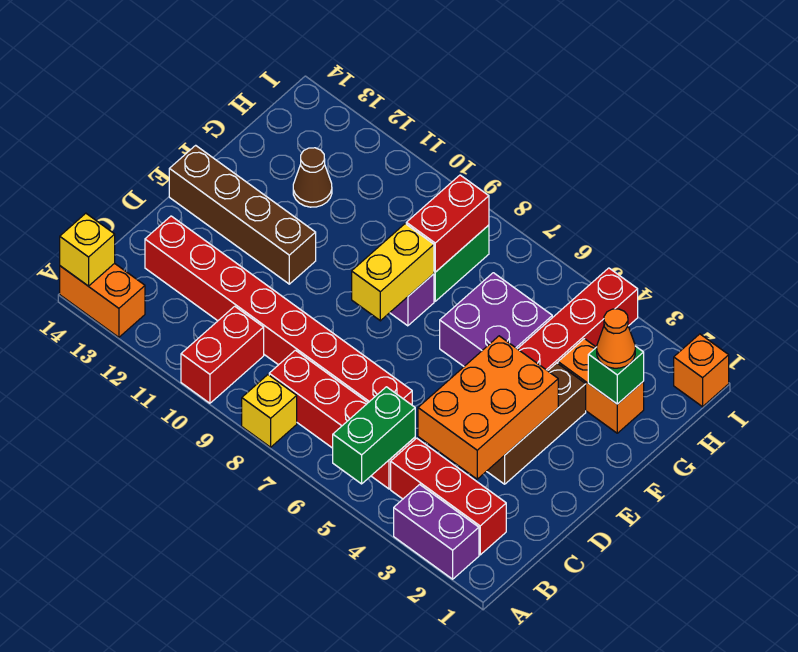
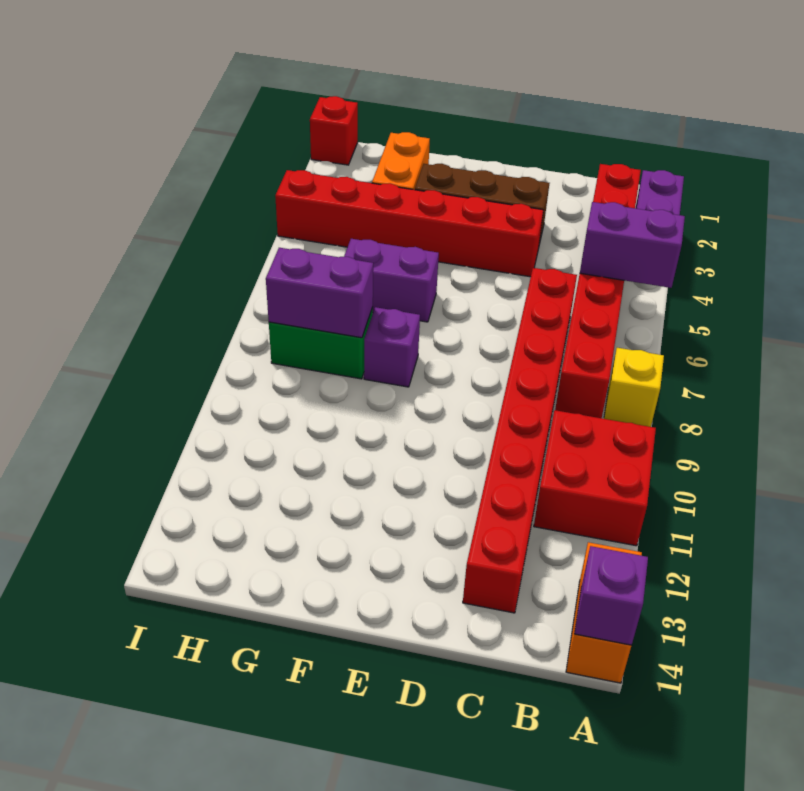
green 1x2 brick [333,387,415,484] -> purple 1x2 brick [580,202,685,288]
red 1x2 brick [181,306,264,403] -> red 2x2 brick [534,410,656,546]
yellow 1x1 brick [60,213,115,286] -> purple 1x1 brick [574,546,648,645]
orange 2x3 brick [418,336,558,479] -> none
yellow 1x2 brick [352,224,434,321] -> none
brown 1x4 brick [169,145,316,284] -> none
purple 2x2 brick [440,273,552,366] -> purple 1x2 brick [344,239,439,322]
green 1x1 brick [588,346,644,404] -> none
orange 1x1 cone [597,309,635,368] -> none
red 1x2 brick [406,175,489,272] -> purple 1x2 brick [266,248,373,338]
brown 1x1 cone [293,148,332,207] -> none
orange 1x1 brick [674,334,729,407] -> red 1x1 brick [310,96,358,165]

